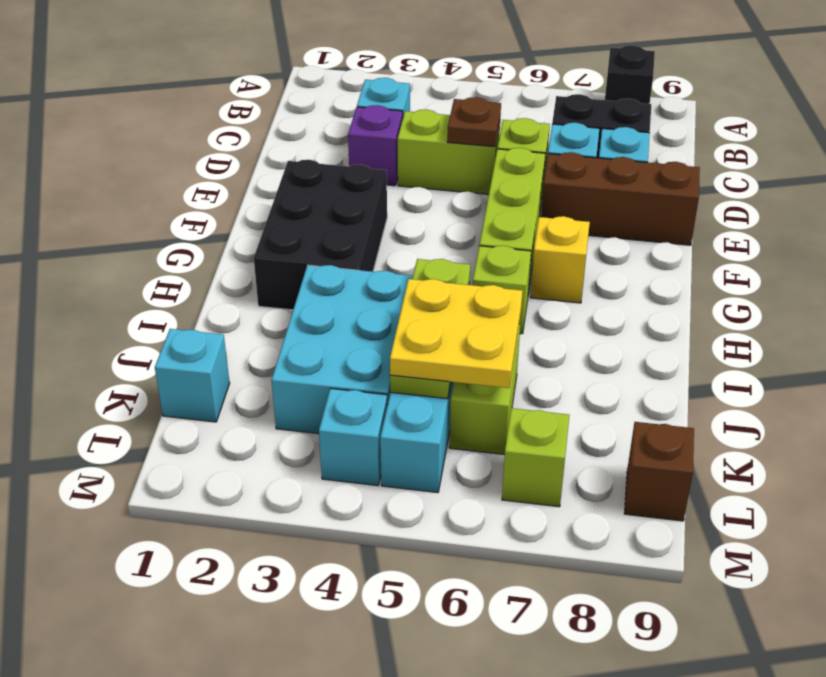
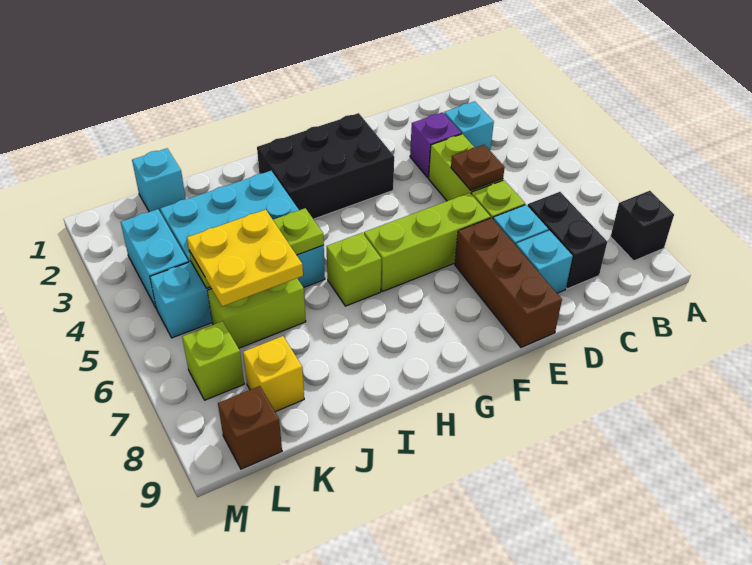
yellow 1x1 brick [531,216,590,303] -> yellow 1x1 brick moved to [243,336,304,412]
cyan 1x1 brick [319,388,387,486] -> cyan 1x2 brick [121,209,188,309]

